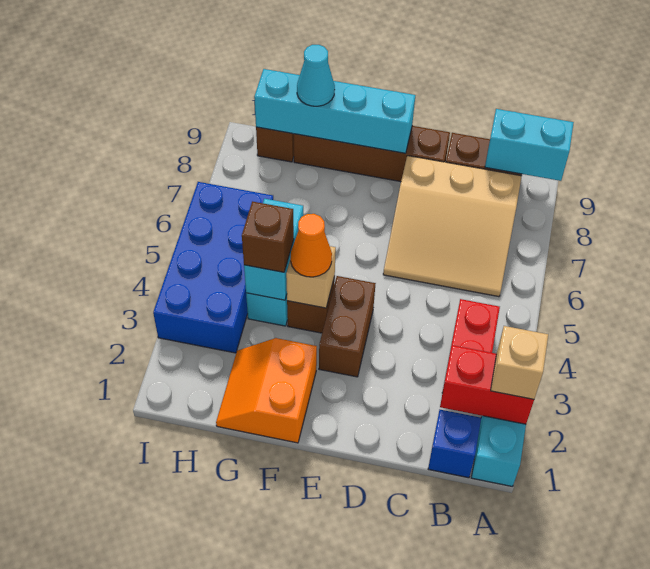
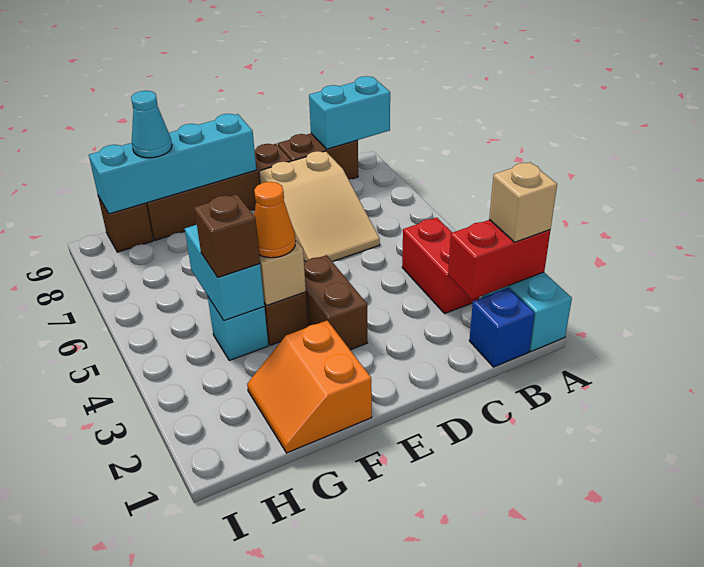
tan 3x3 slope [383,156,522,297] -> tan 2x3 slope [259,151,380,262]
blue 2x4 brick [153,182,273,353] -> none

